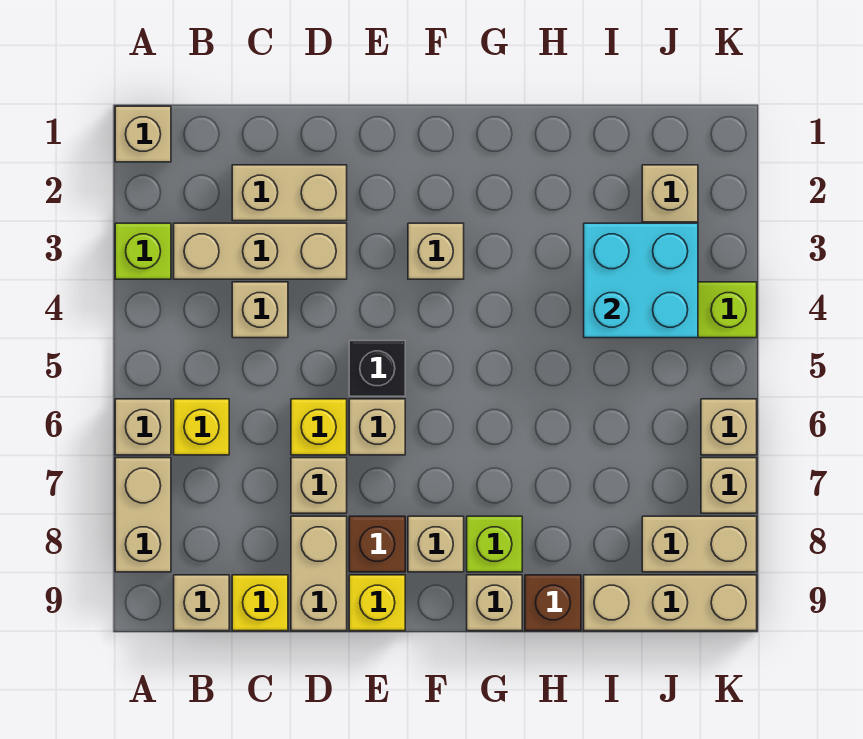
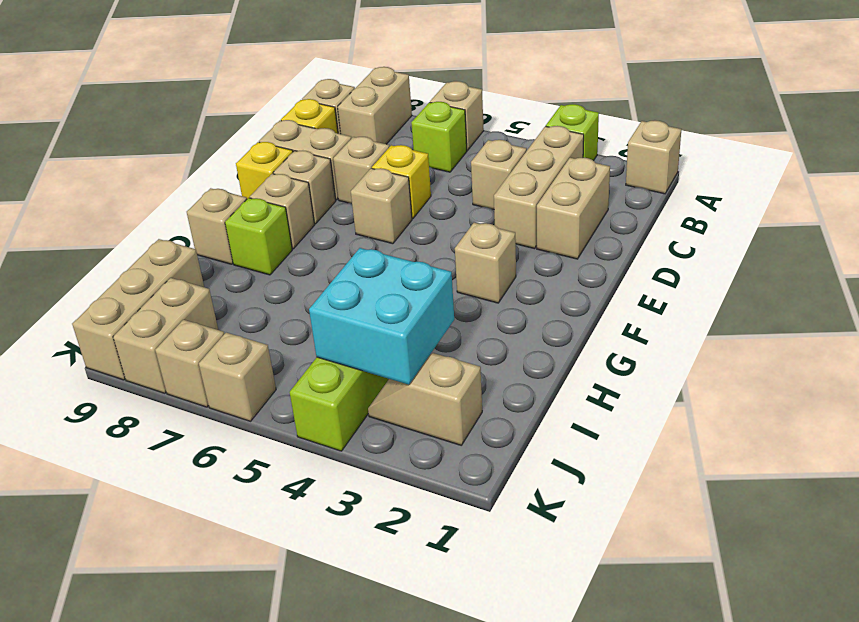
tan 1x2 brick [115,458,171,572] -> tan 1x2 brick turned to [338,67,412,144]
yellow 1x1 brick [174,399,229,455] -> lime 1x1 brick [411,102,467,172]
black 1x1 brick [349,341,405,396] -> none
brown 1x1 brick [349,516,405,572] -> tan 1x1 brick [273,151,336,224]
brown 1x1 brick [525,575,581,631] -> none

